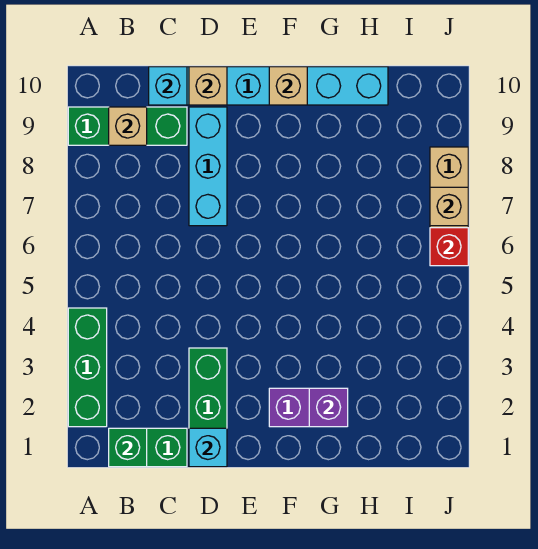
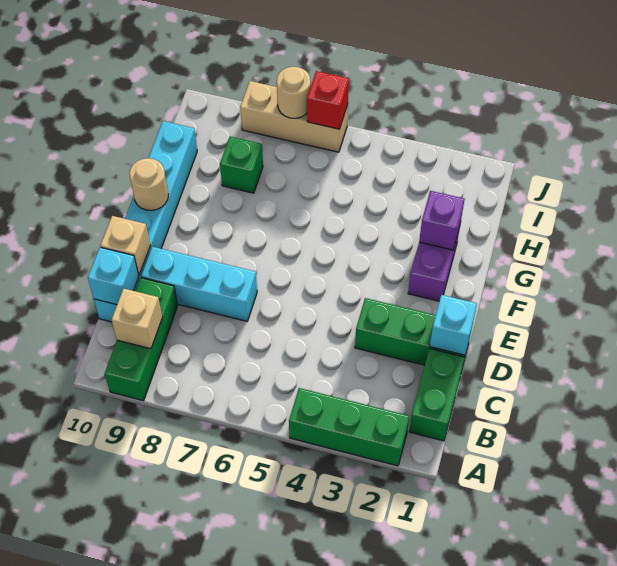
green 1x1 brick [109,428,147,467] -> green 1x1 brick moved to [220,137,263,193]
tan 1x1 brick [269,67,307,105] -> tan 1x1 round brick [129,158,168,211]
tan 1x1 brick [430,187,468,226] -> tan 1x1 round brick [277,67,311,118]

